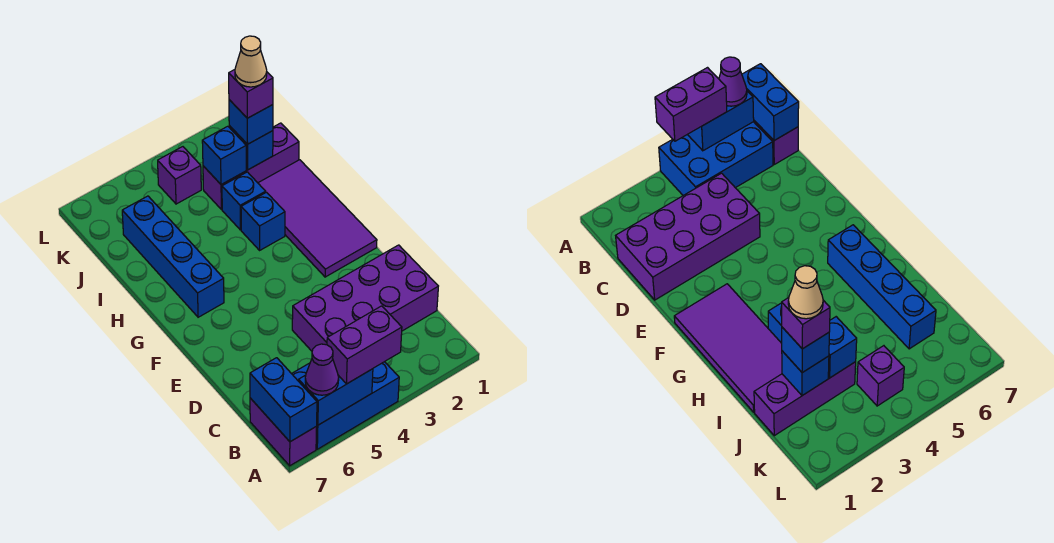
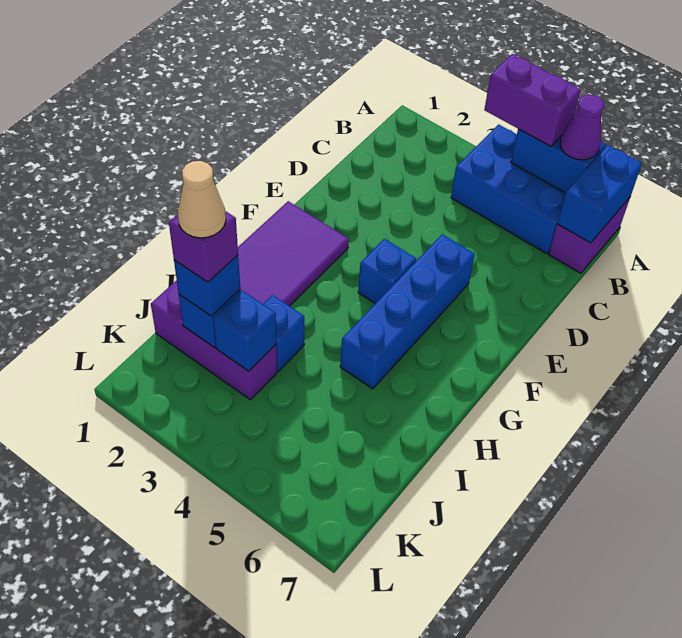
purple 2x4 brick [292,245,438,351] -> none
blue 1x4 brick [122,196,224,317] -> blue 1x4 brick moved to [340,234,475,389]
blue 1x1 brick [241,192,285,250] -> blue 1x1 brick moved to [358,239,416,304]
purple 1x1 brick [158,147,201,204] -> none

